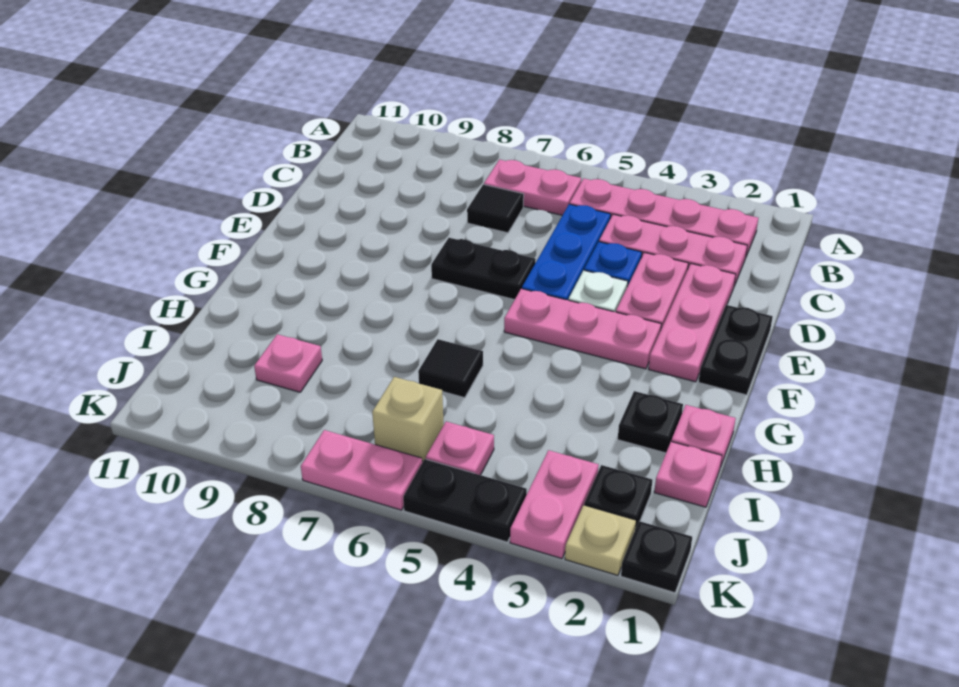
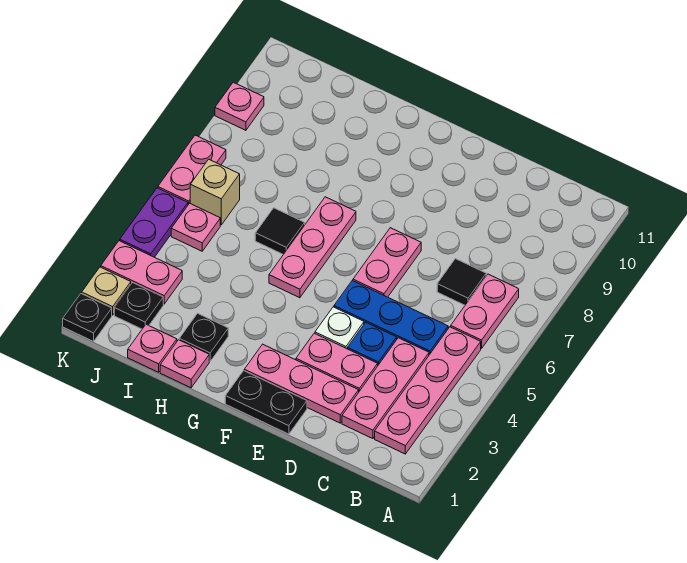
black 1x2 plate [431,238,536,300] -> pink 1x2 plate [353,228,421,297]
pink 1x3 plate [504,289,661,369] -> pink 1x3 plate moved to [269,197,356,298]
pink 1x1 plate [254,334,322,392] -> pink 1x1 plate moved to [215,82,264,130]
black 1x2 plate [403,459,527,542] -> purple 1x2 plate [120,188,188,257]

